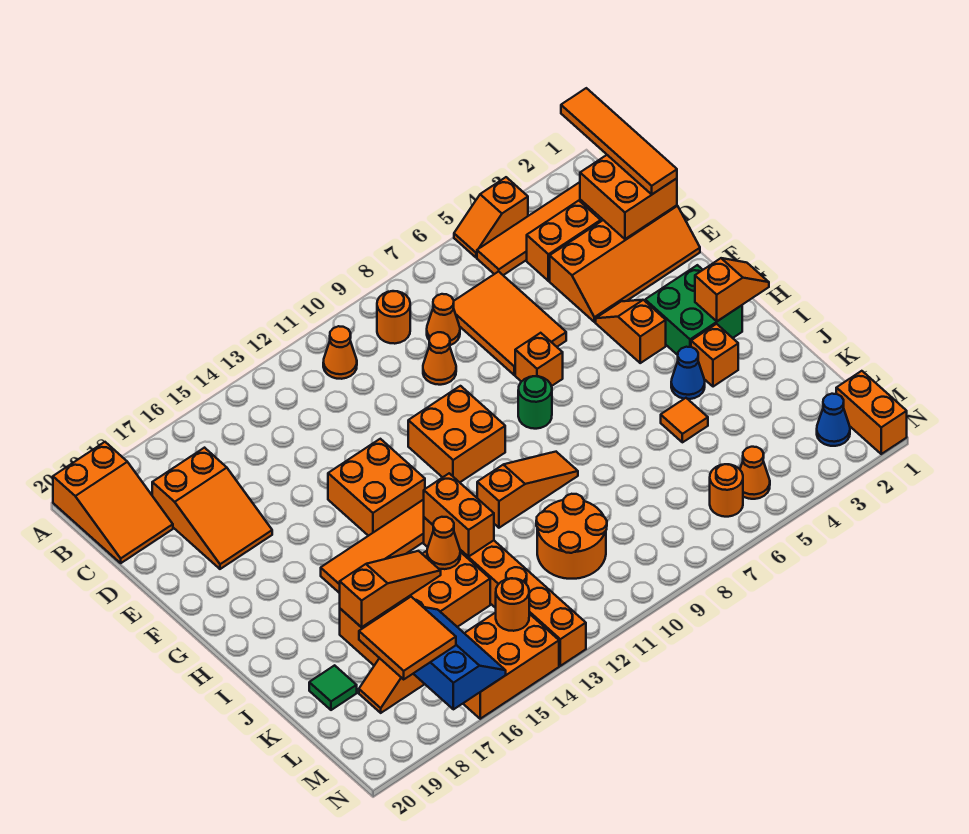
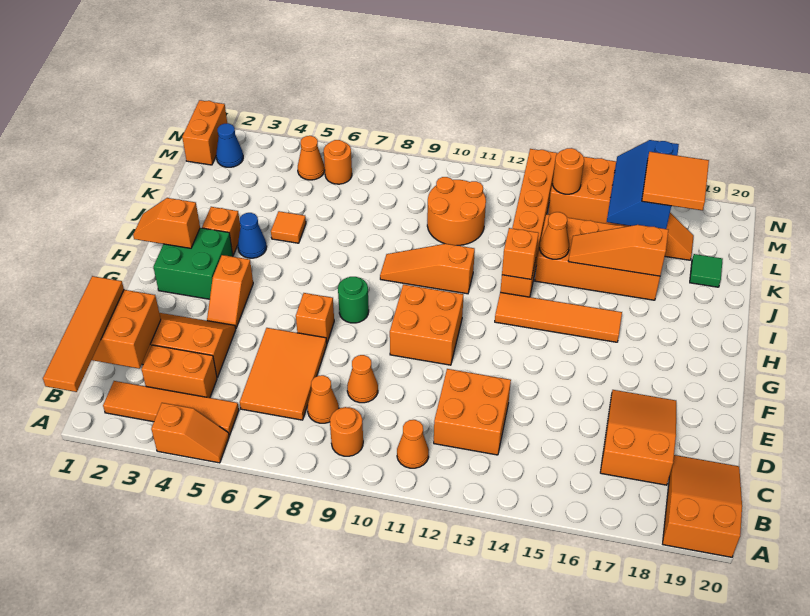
orange 2x2 brick [328,439,425,536] -> orange 2x2 brick moved to [434,369,511,455]
orange 1x2 brick [424,473,494,557] -> orange 1x1 brick [502,228,539,279]

